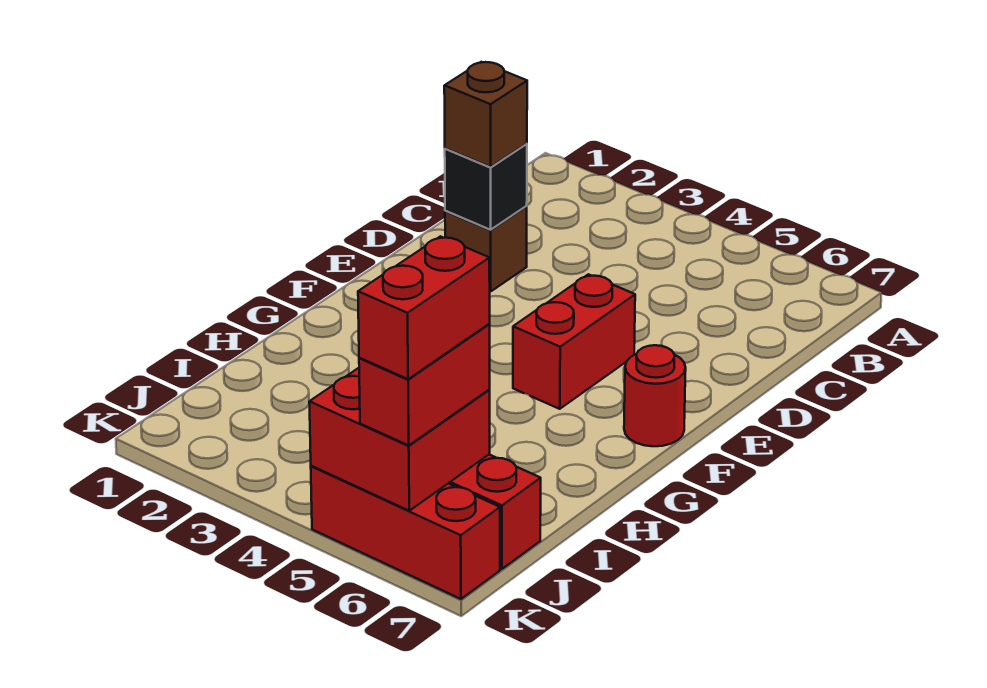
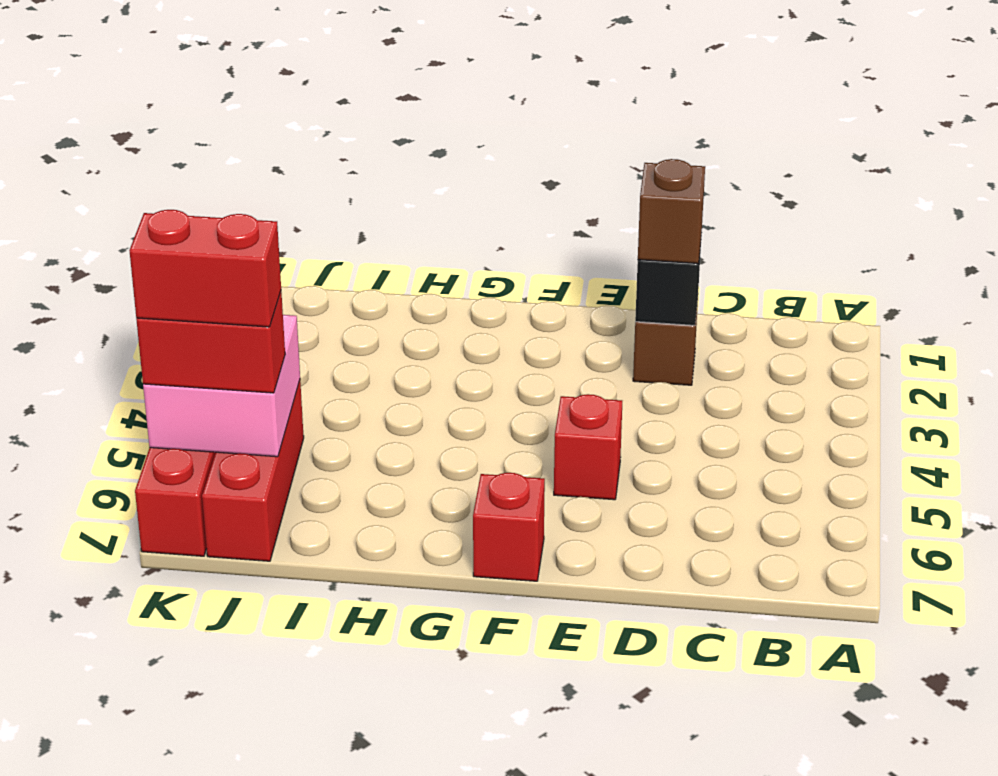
red 1x2 brick [513,274,635,409] -> red 1x1 brick [554,394,622,500]
red 1x1 round brick [624,345,686,446] -> red 1x1 brick [473,473,545,581]
red 2x2 brick [309,368,490,511] -> pink 2x2 brick [143,315,300,457]

